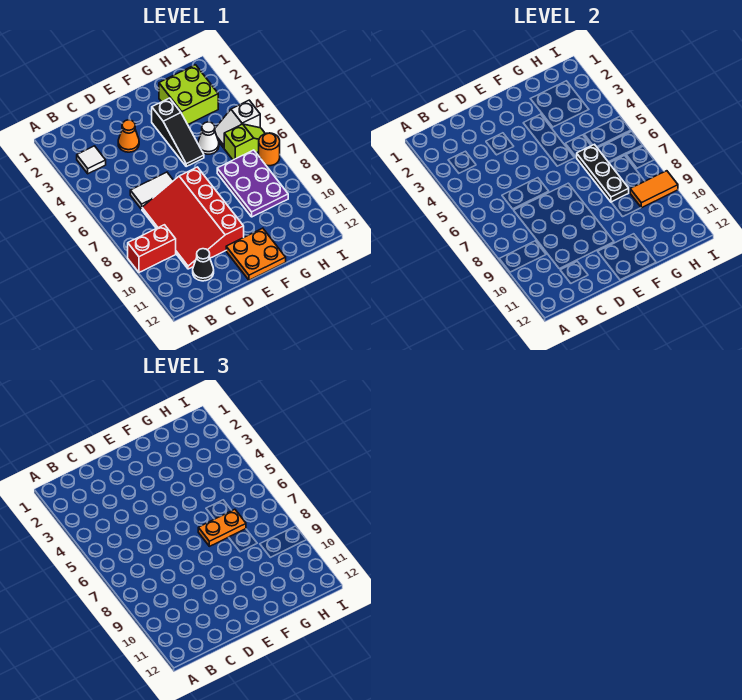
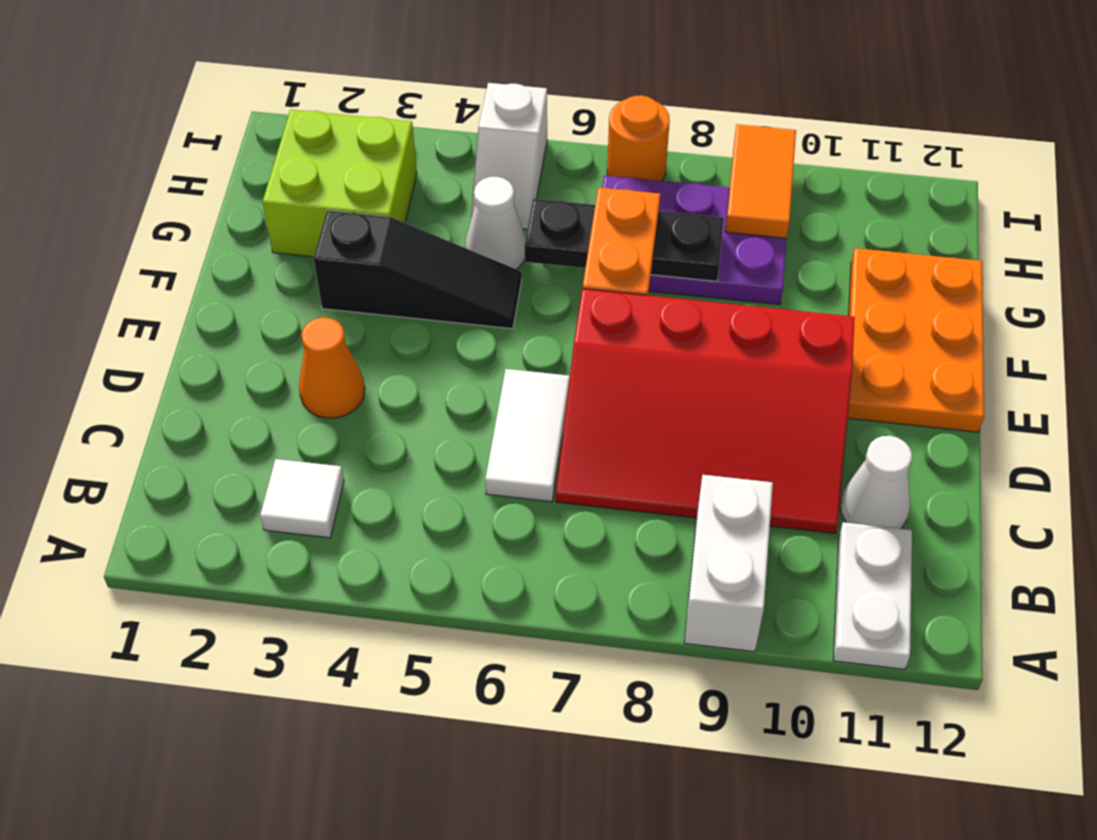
red 1x2 brick [128,225,176,272] -> white 1x2 brick [684,475,773,652]
none -> white 1x2 plate [833,522,912,669]
black 1x1 cone [193,249,214,281] -> white 1x1 cone [840,436,912,529]
orange 2x2 plate [226,228,286,280] -> orange 2x3 plate [848,248,984,432]
lime 1x2 slope [224,124,265,160] -> none

